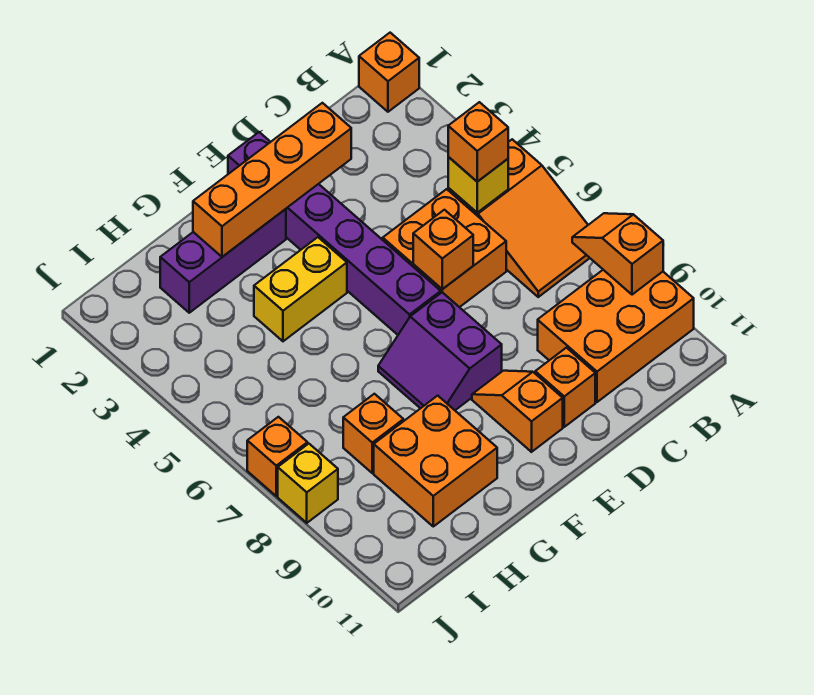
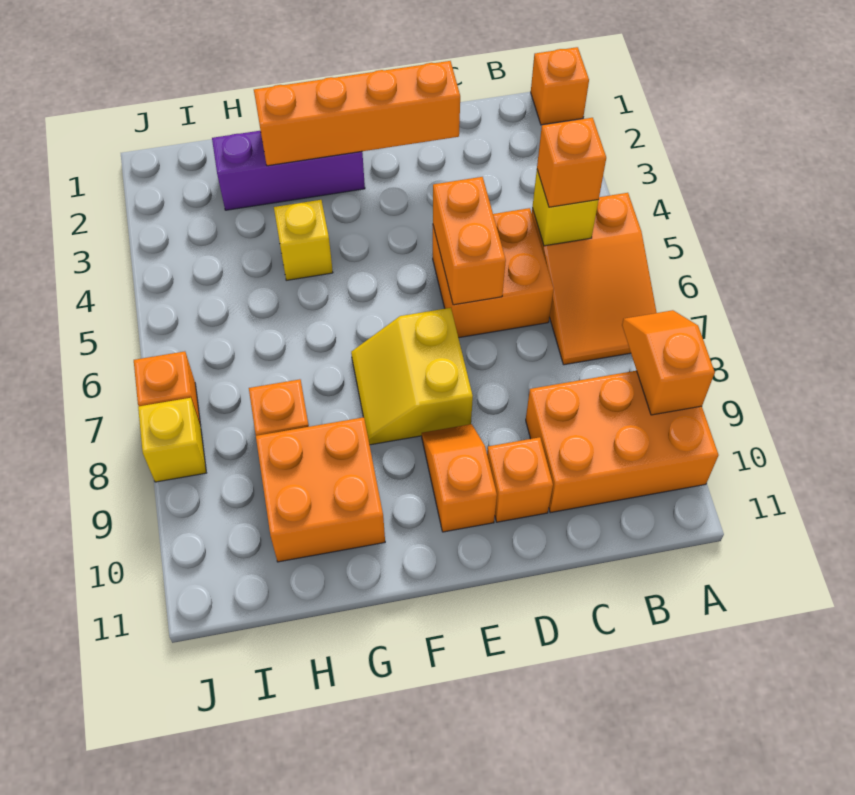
orange 1x1 brick [413,210,473,289] -> orange 1x2 brick [433,177,506,305]
purple 1x6 brick [228,132,441,335] -> none
purple 2x2 slope [378,292,502,410] -> yellow 2x2 slope [351,308,473,445]
yellow 1x2 brick [254,237,347,341] -> yellow 1x1 brick [274,200,333,280]

